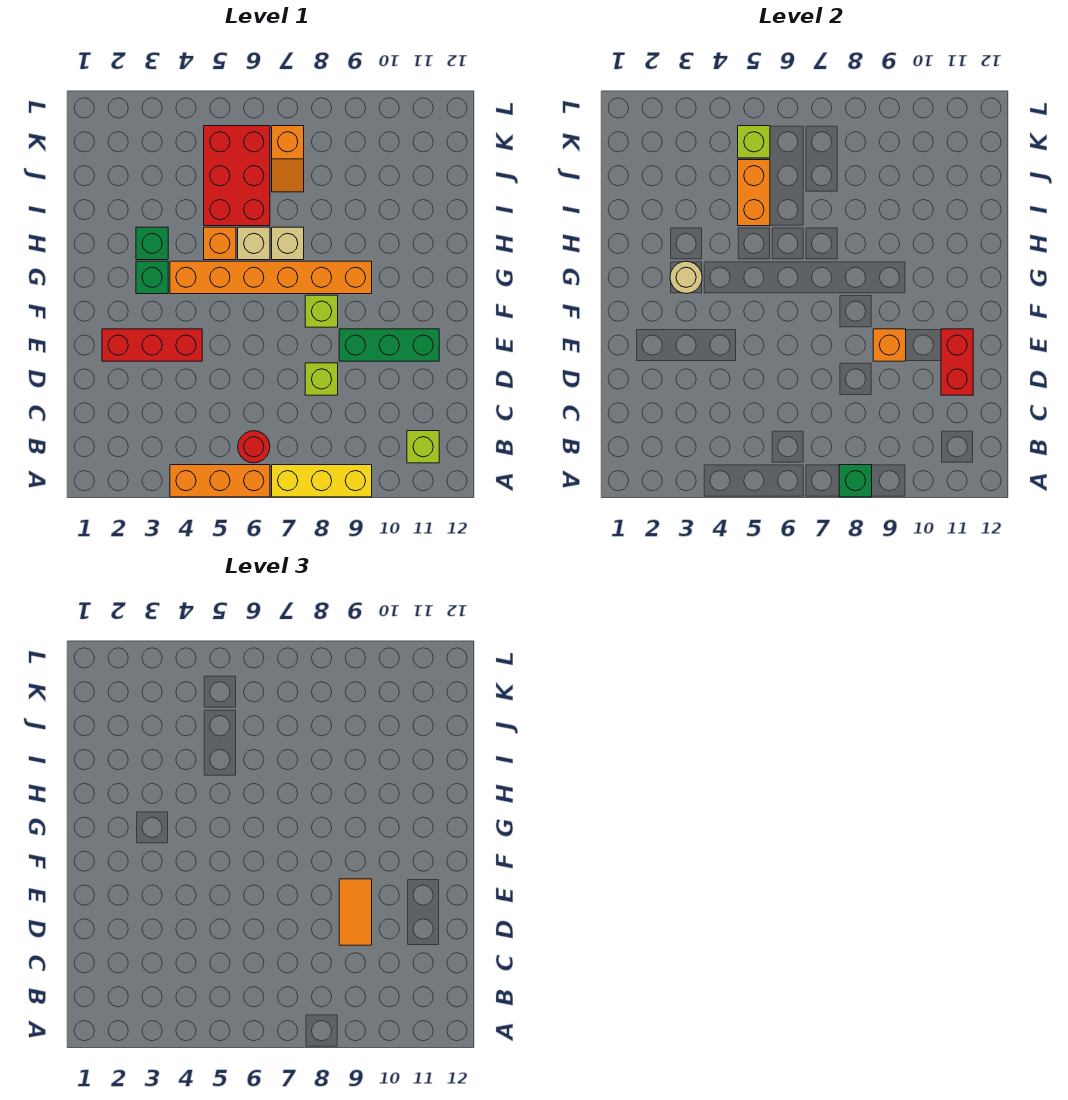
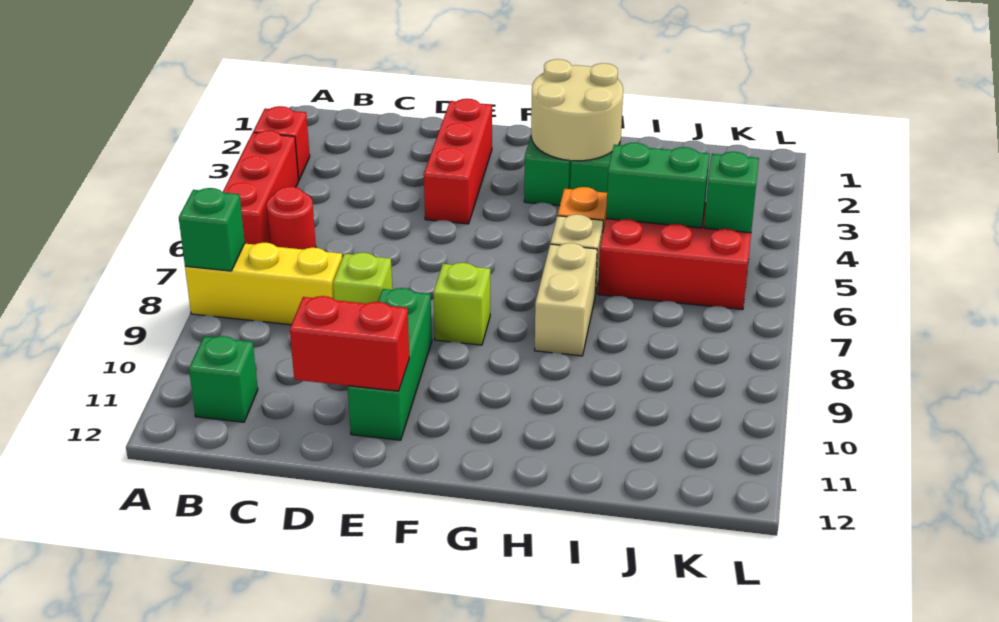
none -> red 1x1 brick [253,106,310,181]
orange 1x3 brick [170,465,270,497] -> red 1x3 brick [223,131,299,244]
yellow 1x3 brick [272,465,372,497] -> yellow 1x3 brick turned to [185,243,342,325]
lime 1x1 brick [407,431,439,463] -> green 1x1 brick [189,336,258,422]
orange 1x2 tile [339,879,372,945] -> none
orange 1x1 brick [873,329,906,361] -> none
tan 1x1 round brick [670,261,702,294] -> tan 2x2 round brick [531,59,623,161]
orange 1x6 brick [170,261,372,294] -> none
tan 1x1 brick [272,227,304,260] -> tan 1x2 brick [535,243,597,356]
orange 1x2 brick [738,160,770,226] -> green 1x2 brick [606,143,709,228]
orange 1x2 slope [272,126,304,192] -> none
lime 1x1 brick [738,126,770,158] -> green 1x1 brick [704,152,759,233]

